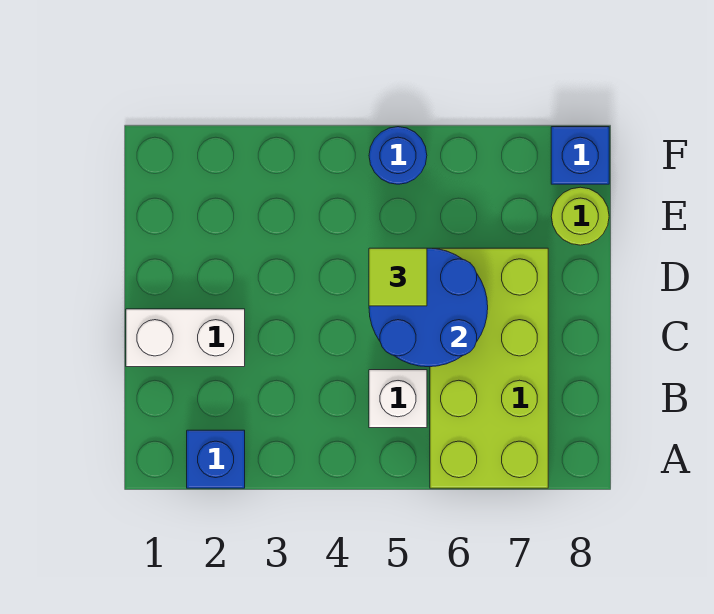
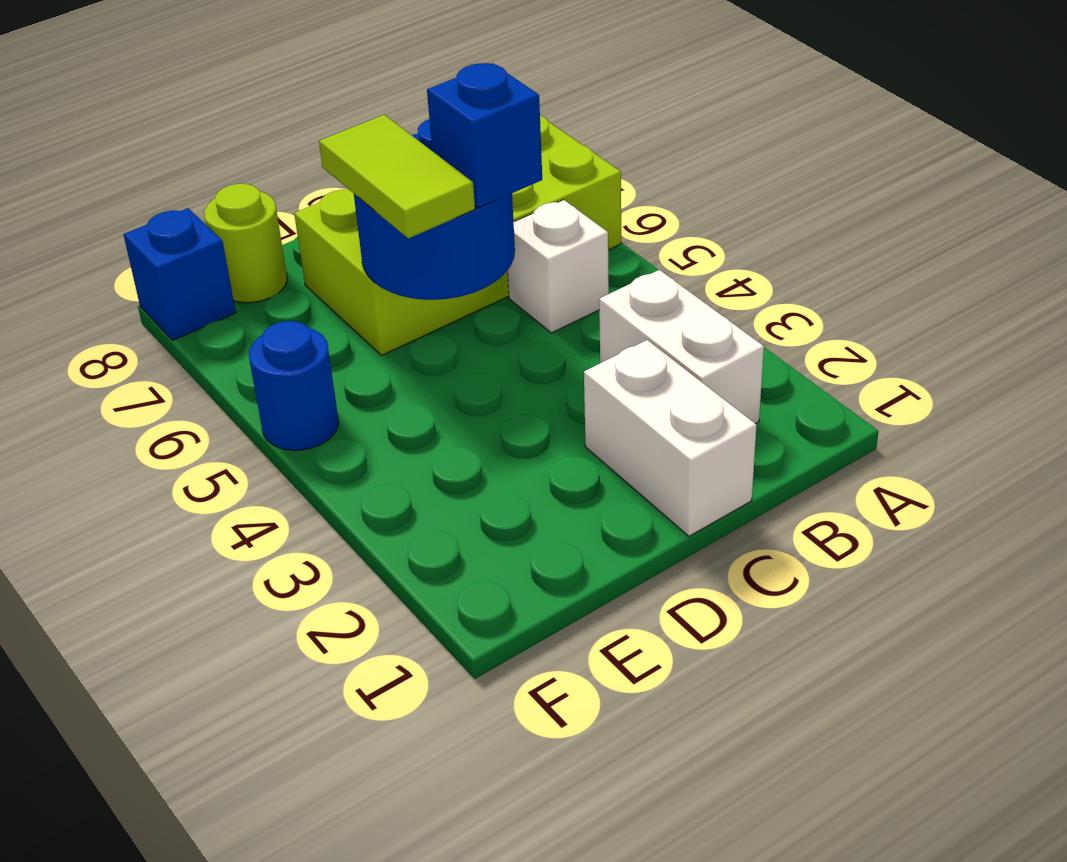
blue 1x1 brick [187,430,245,488] -> blue 1x1 brick moved to [427,63,542,208]
none -> white 1x2 brick [599,270,764,424]
lime 1x1 tile [369,248,427,306] -> lime 1x2 tile [319,115,475,238]

